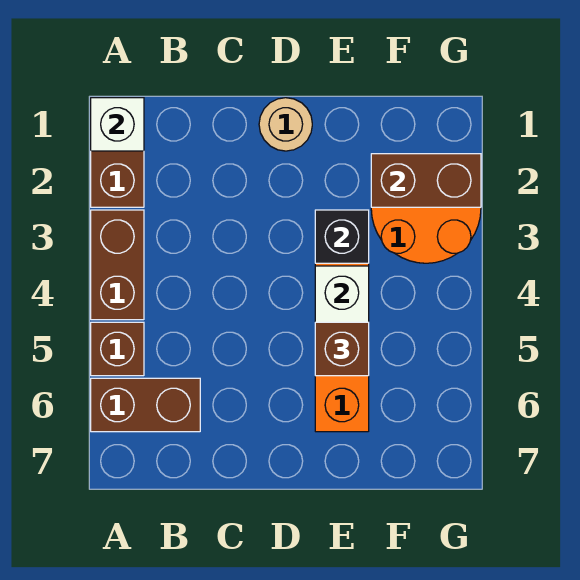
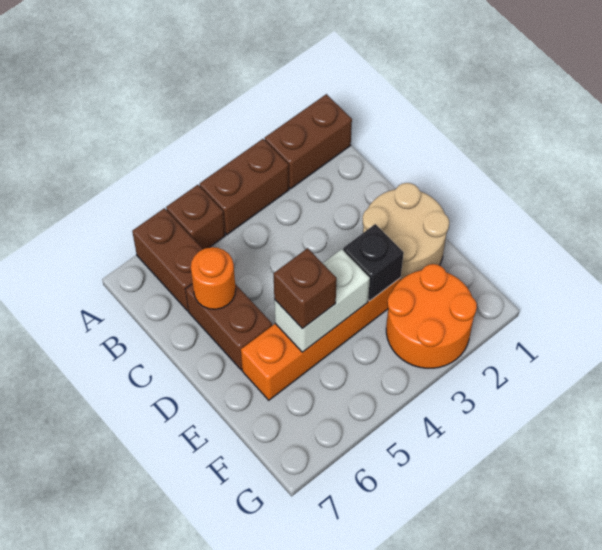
white 1x1 brick [91,98,144,151] -> none
none -> orange 1x1 round brick [191,247,236,309]
tan 1x1 round brick [259,98,312,151] -> tan 2x2 round brick [363,183,449,280]
brown 1x2 brick [371,154,481,207] -> brown 1x2 brick moved to [185,284,272,370]

